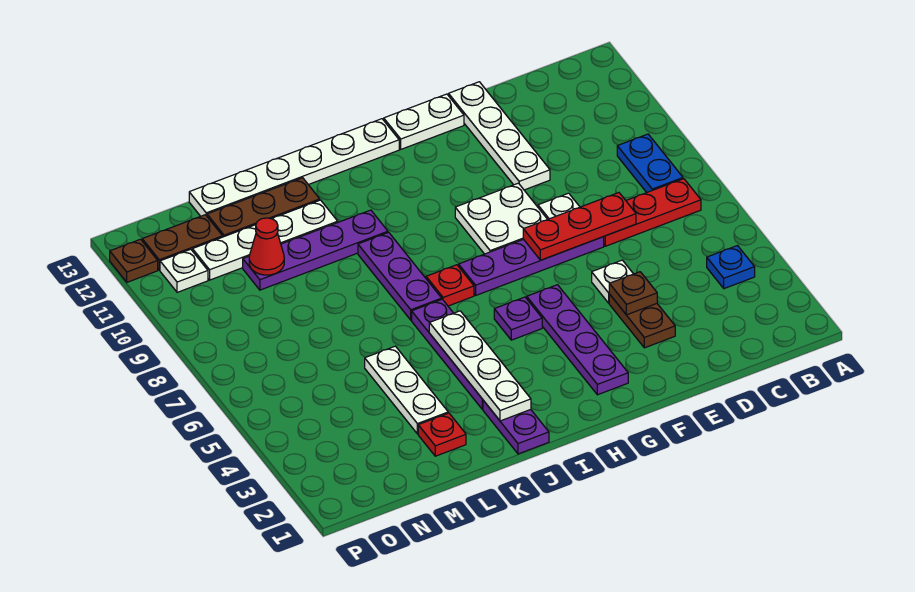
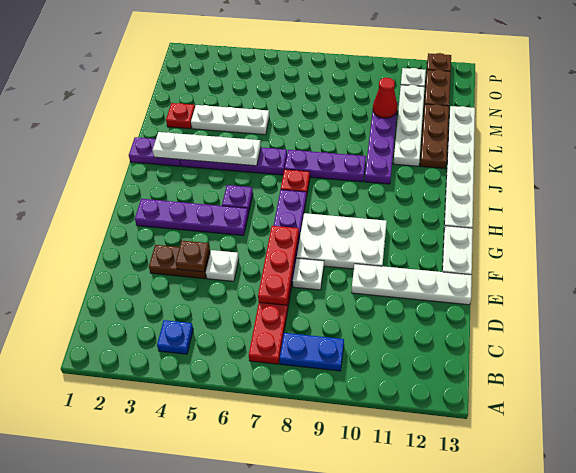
white 2x2 plate [455,183,547,254] -> white 2x3 plate [297,213,387,269]

